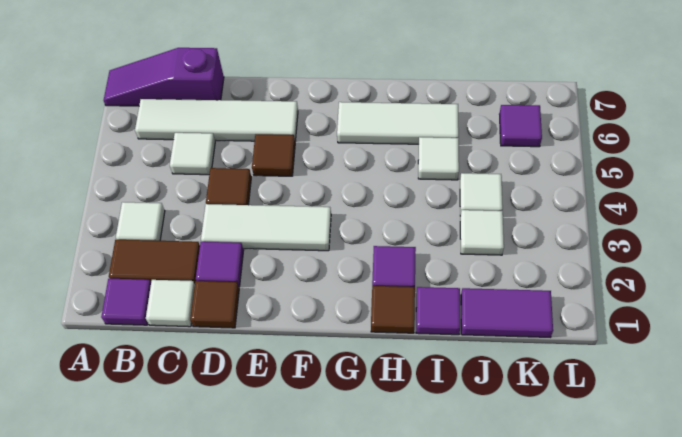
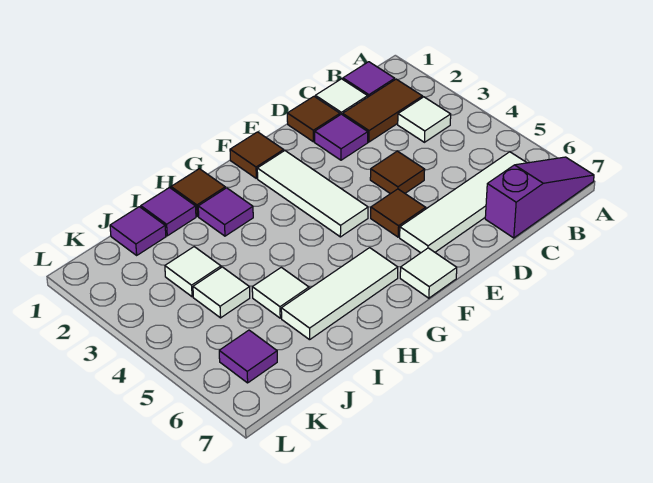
white 1x1 tile [170,133,215,175] -> white 1x1 tile moved to [400,248,457,298]
white 1x3 tile [201,204,331,251] -> white 1x3 tile turned to [257,151,368,237]
none -> brown 1x1 tile [230,132,284,178]
purple 1x2 tile [461,288,553,337] -> purple 1x1 tile [110,207,166,255]

